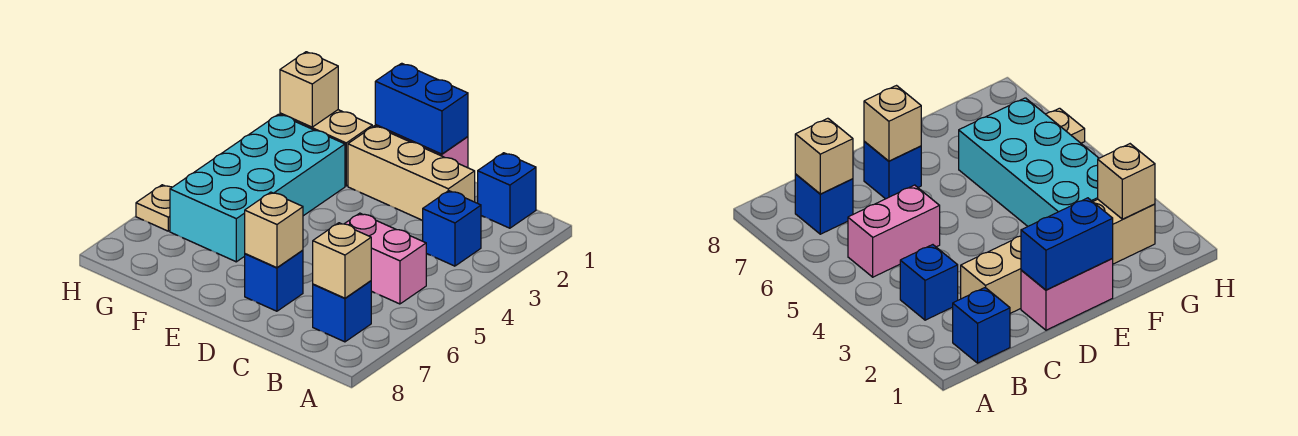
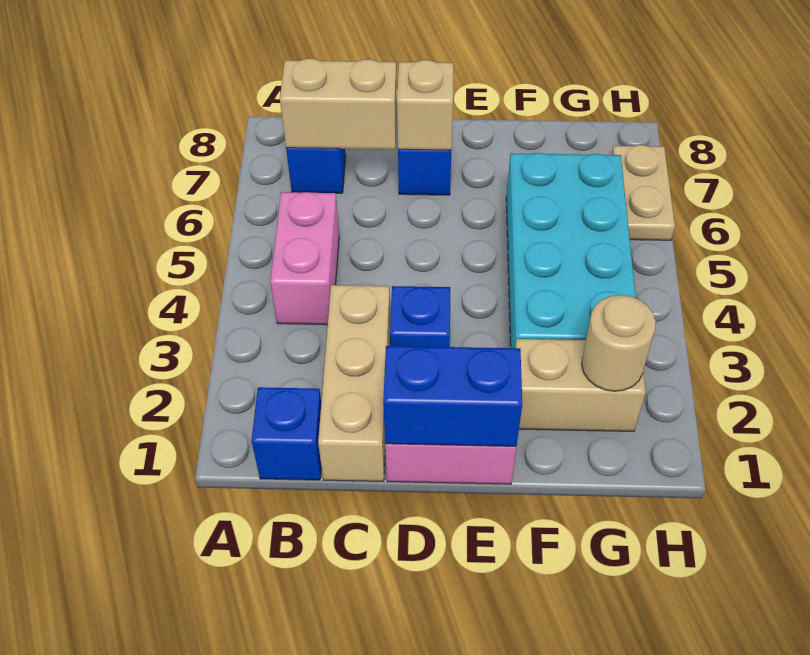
blue 1x1 brick [422,191,481,266] -> blue 1x1 brick moved to [390,286,450,347]
pink 1x2 brick [345,213,426,304] -> pink 1x2 brick turned to [270,192,339,325]
tan 1x1 brick [313,223,371,298] -> tan 1x2 brick [280,59,397,149]
tan 1x3 brick [348,126,475,220] -> tan 1x3 brick turned to [318,285,390,481]
tan 1x1 brick [280,52,338,127] -> tan 1x1 round brick [582,295,656,391]
tan 1x1 plate [136,185,172,231] -> tan 1x2 plate [612,145,675,240]

